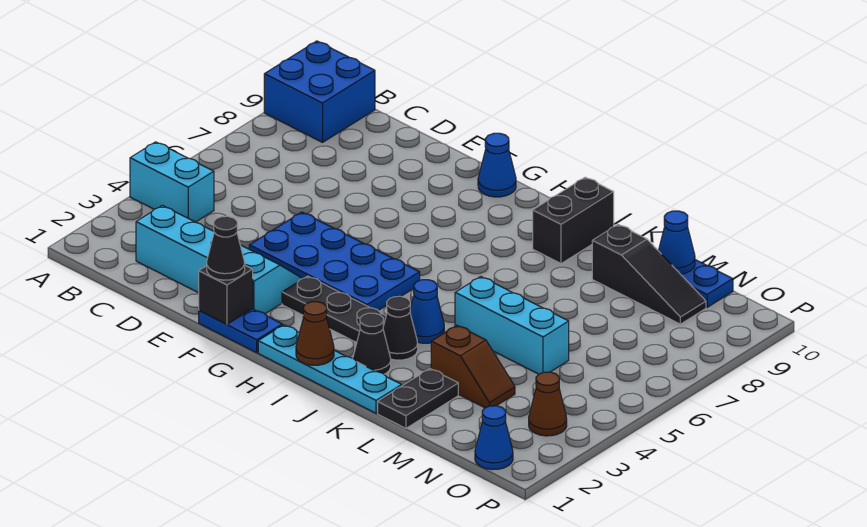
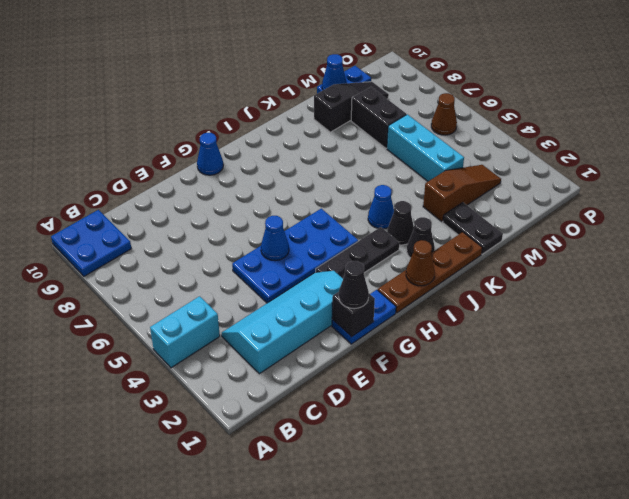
blue 2x2 brick [264,41,375,142] -> blue 2x2 plate [51,210,131,276]
cyan 1x4 plate [258,325,402,413] -> brown 1x4 plate [378,232,482,313]
black 1x2 brick [533,177,614,264] -> black 1x2 brick moved to [351,87,406,148]
cyan 1x3 brick [455,277,569,374] -> cyan 1x3 brick turned to [387,114,464,181]
brown 1x2 slope [431,325,515,408] -> brown 1x3 slope [423,165,501,222]
blue 1x1 cone [475,406,513,470] -> blue 1x1 cone moved to [261,216,289,261]
brown 1x1 cone [529,372,567,436] -> brown 1x1 cone moved to [431,93,457,135]

